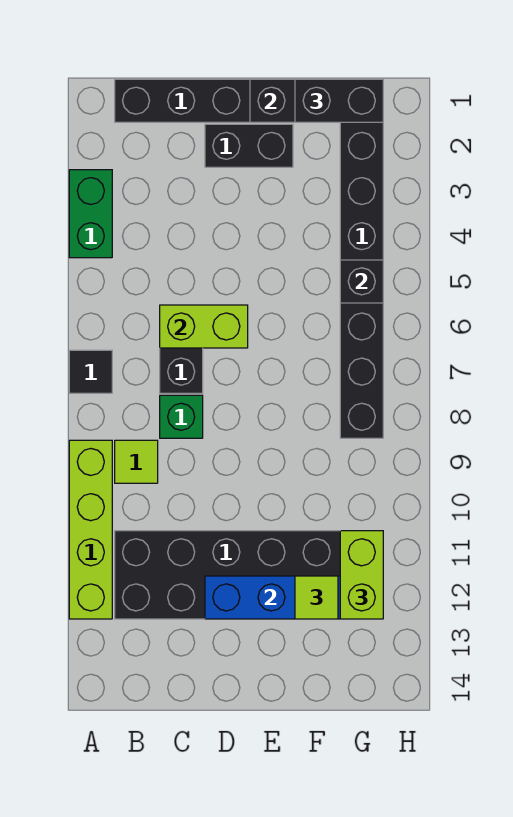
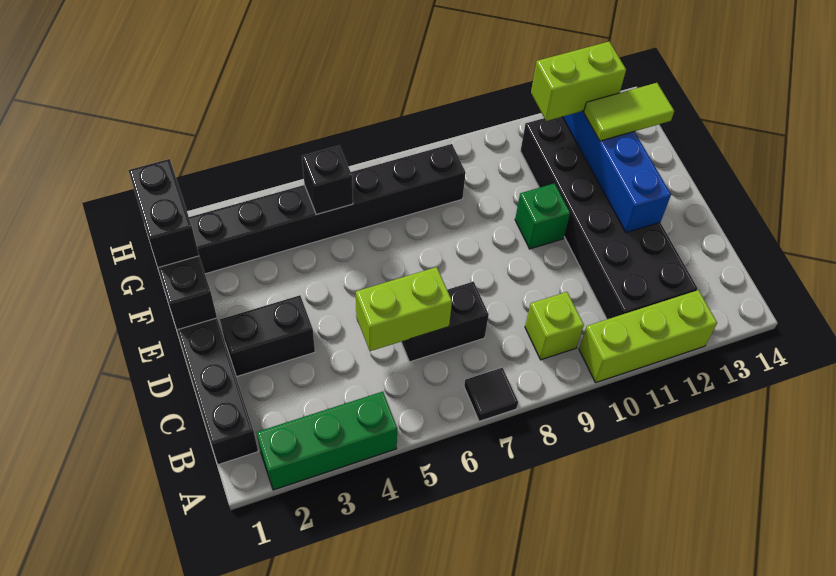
green 1x2 brick [69,170,112,258] -> green 1x3 brick [256,392,397,490]
lime 1x4 brick [69,440,112,619] -> lime 1x3 brick [579,290,717,382]
lime 1x1 tile [115,440,158,483] -> lime 1x1 brick [525,292,584,360]
lime 1x2 brick [160,305,248,348] -> lime 1x2 brick turned to [356,267,452,351]
green 1x1 brick [160,395,203,438] -> green 1x1 brick moved to [515,183,570,249]
black 1x2 brick [205,124,293,167] -> black 1x2 brick turned to [220,295,315,377]
lime 1x1 tile [295,576,338,619] -> lime 1x2 tile [584,83,674,141]

